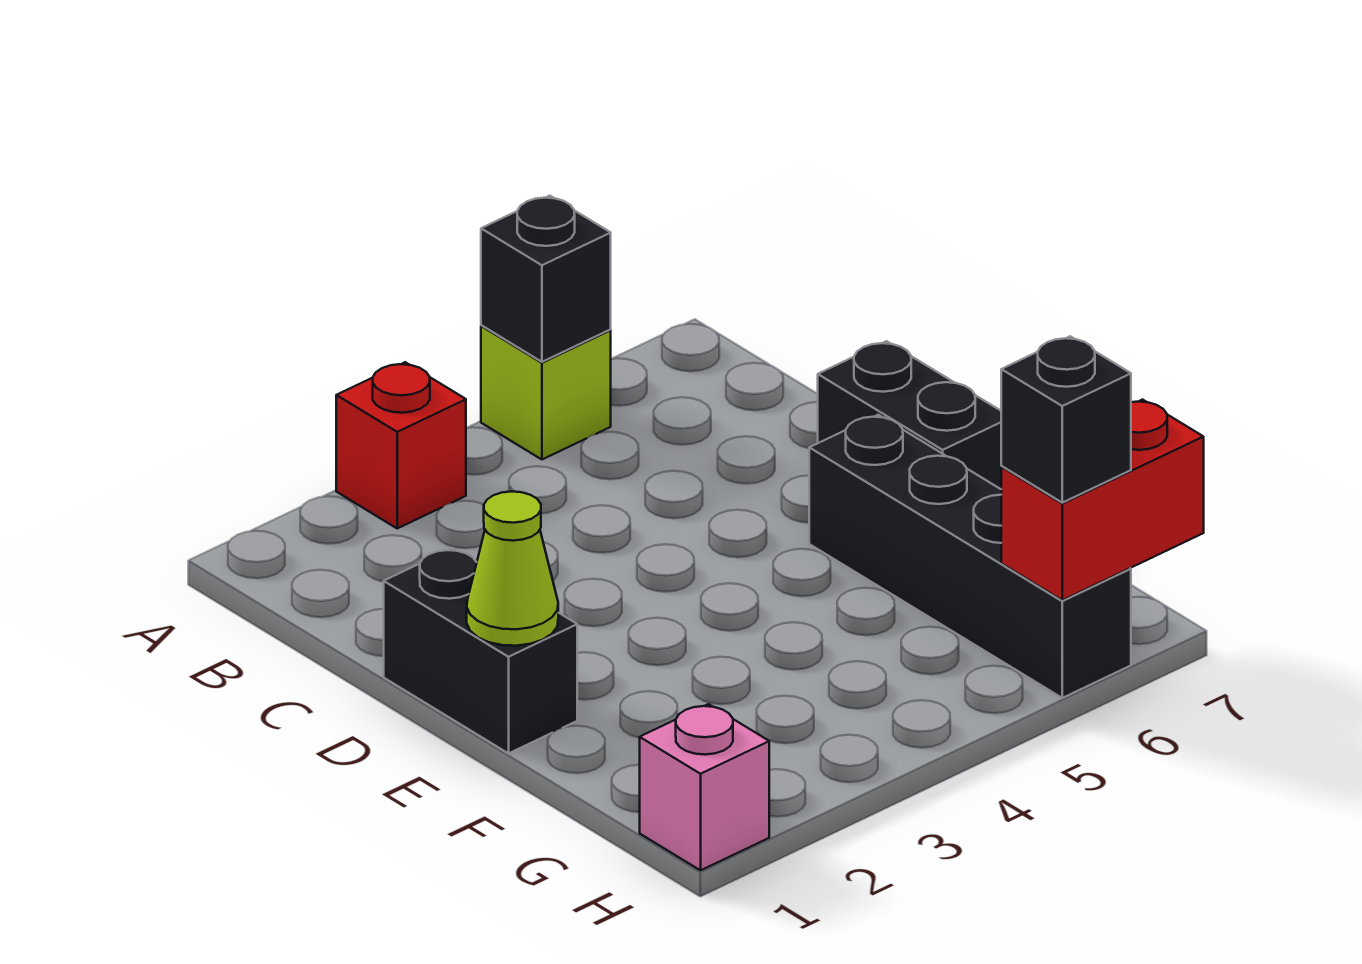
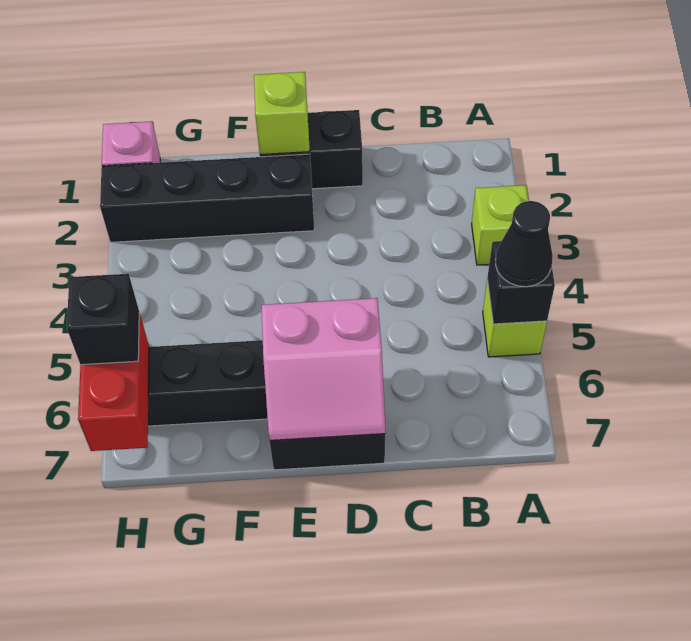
red 1x1 brick [336,362,466,528] -> lime 1x1 brick [472,185,529,265]
none -> black 1x1 cone [496,201,553,287]
none -> pink 2x2 slope [262,298,385,440]
lime 1x1 cone [467,491,558,646] -> lime 1x1 brick [254,72,310,154]
none -> black 1x4 brick [100,154,314,242]

